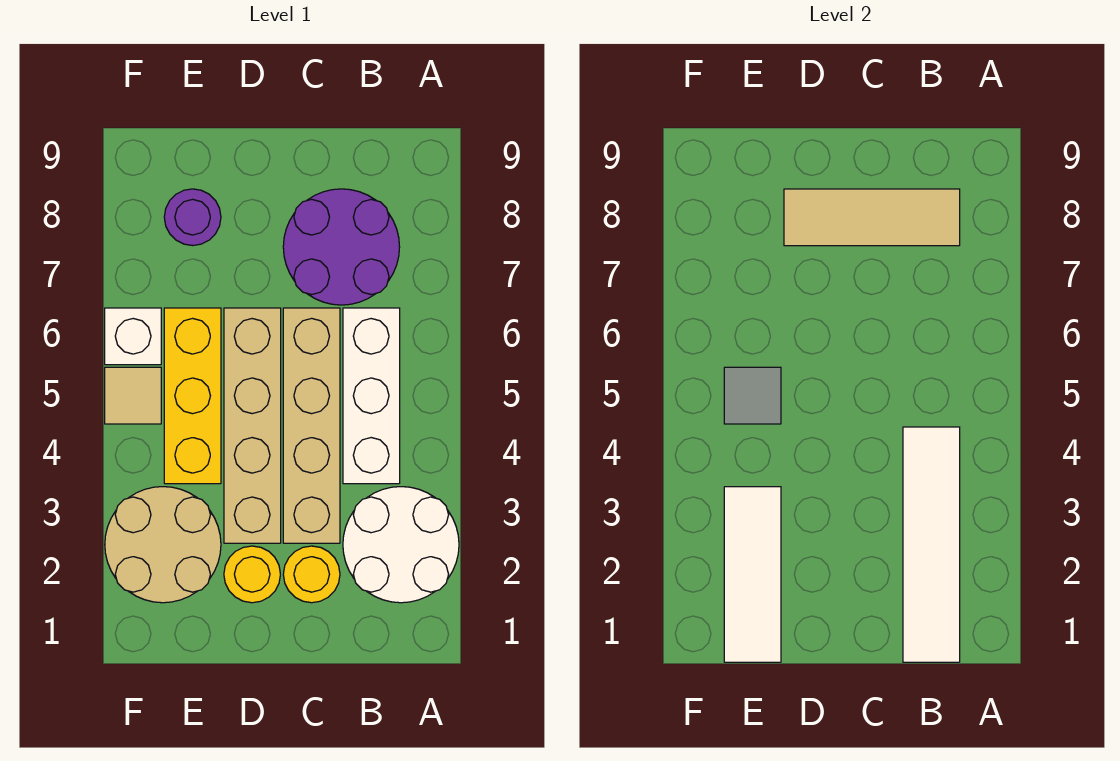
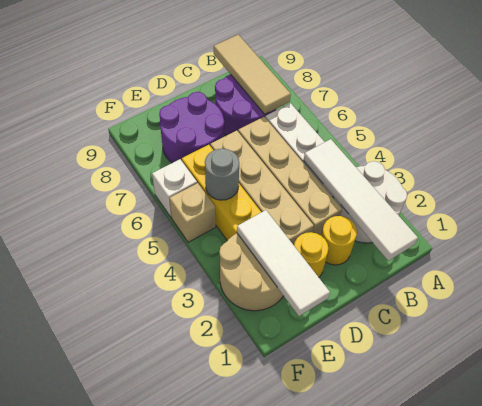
tan 1x3 tile [784,189,960,246] -> tan 1x3 tile turned to [214,35,291,114]
grey 1x1 tile [724,367,781,424] -> grey 1x1 round brick [205,149,239,200]
purple 1x1 round brick [164,189,221,246] -> purple 2x2 round brick [159,92,224,163]
tan 1x1 tile [105,367,161,424] -> tan 1x1 brick [169,183,216,242]

